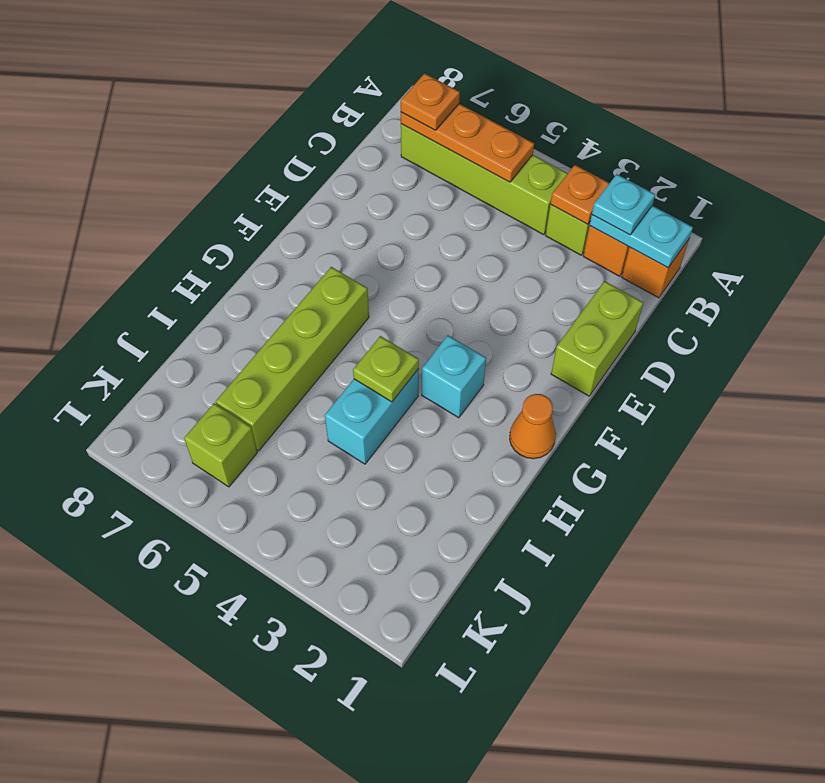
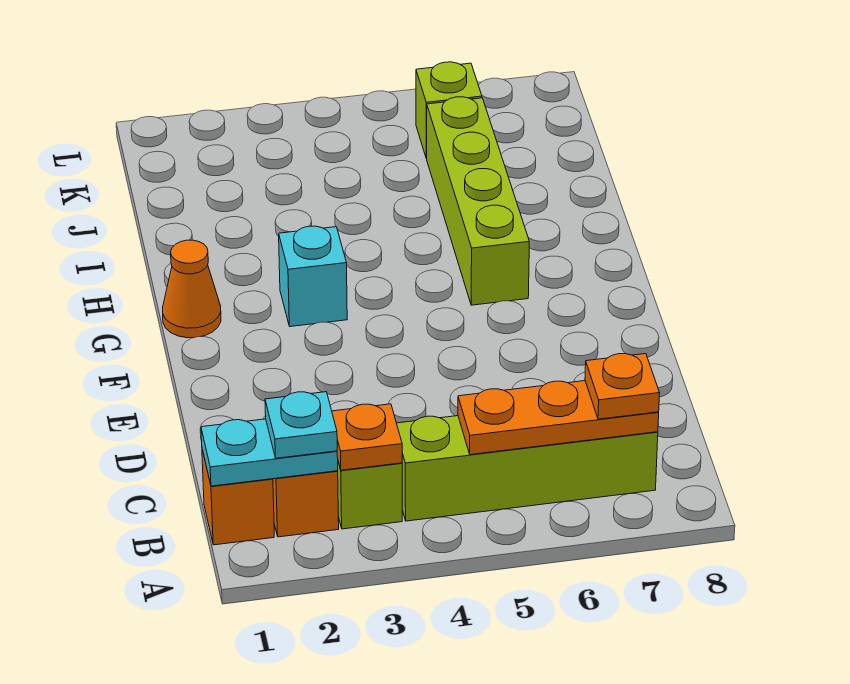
lime 1x2 brick [551,281,643,396] -> none
cyan 1x2 brick [325,369,419,464] -> none
lime 1x1 plate [353,336,419,402] -> none

